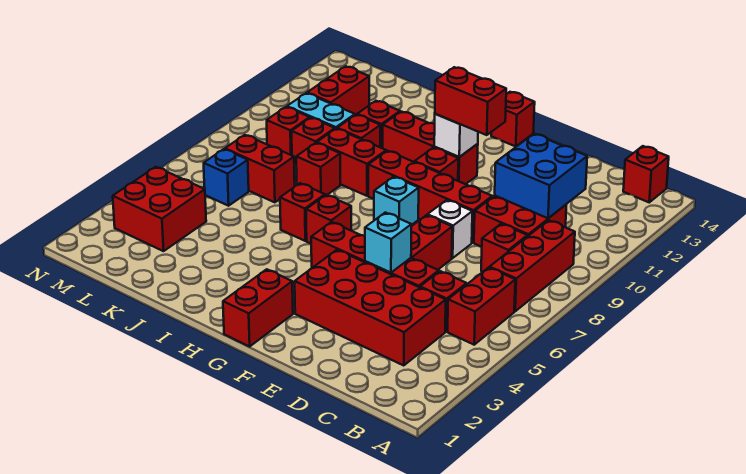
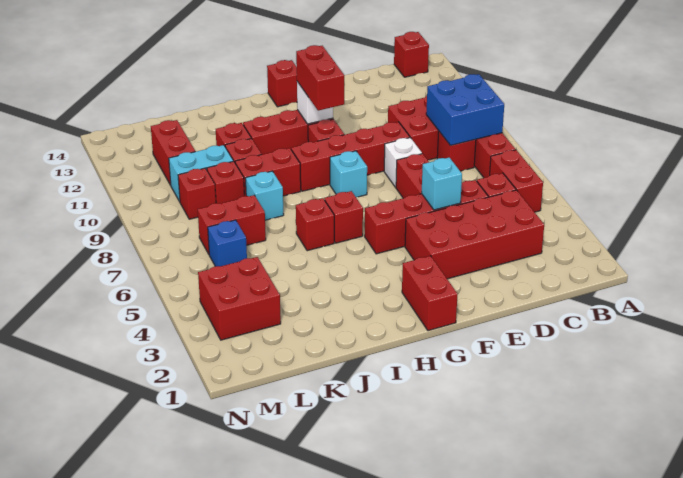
blue 2x2 brick [495,134,587,218] -> blue 2x2 brick moved to [426,74,504,146]
red 1x2 brick [435,67,506,135] -> red 1x2 brick turned to [296,45,344,111]
red 1x1 brick [296,143,340,195] -> cyan 1x1 brick [245,171,284,220]

